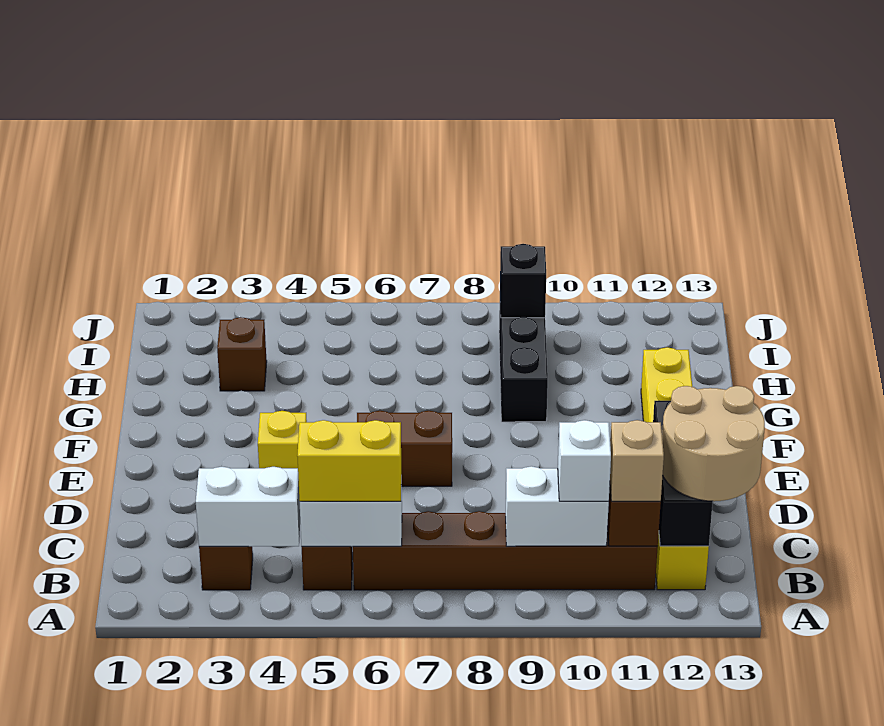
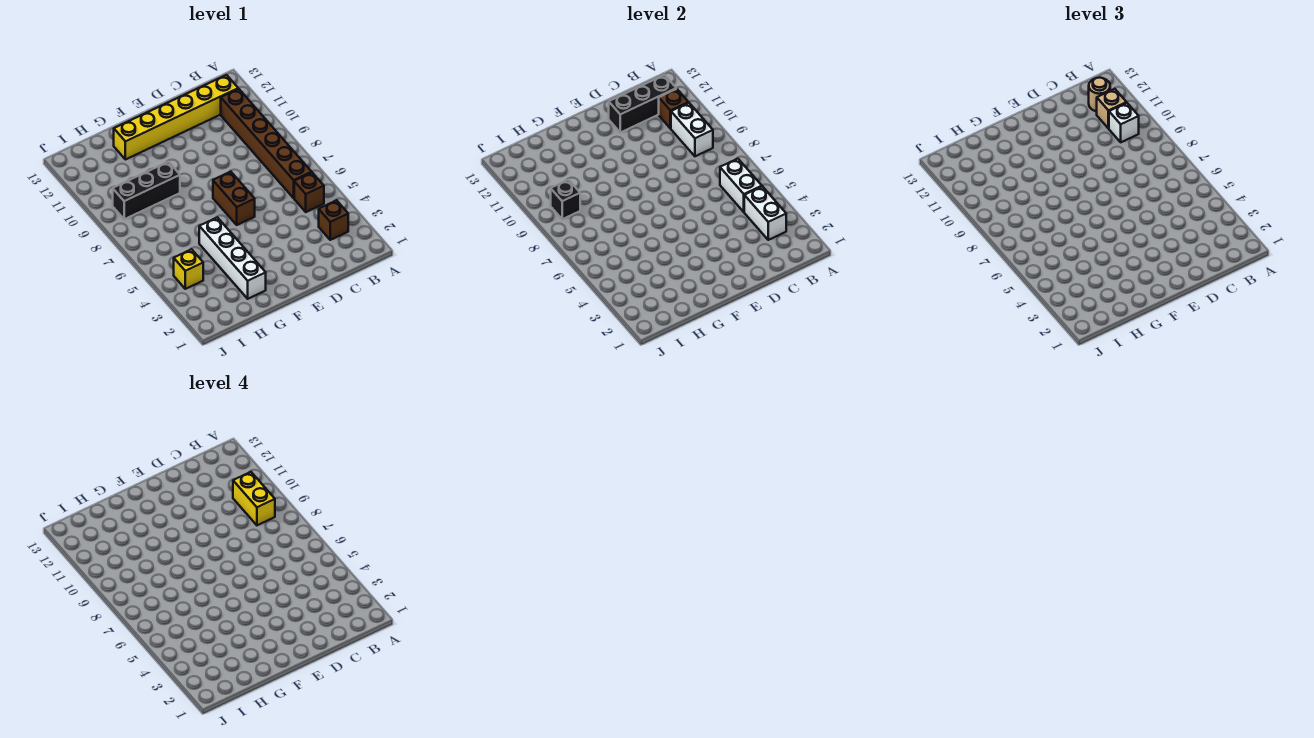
yellow 1x2 brick [297,420,401,501] -> yellow 1x2 brick moved to [233,472,275,525]
tan 2x2 round brick [662,386,765,501] -> tan 1x1 round brick [1089,78,1110,111]
yellow 1x1 brick [258,411,307,468] -> yellow 1x1 brick moved to [174,249,203,289]
none -> white 1x4 brick [199,217,266,299]
brown 1x1 brick [217,317,267,391] -> none

